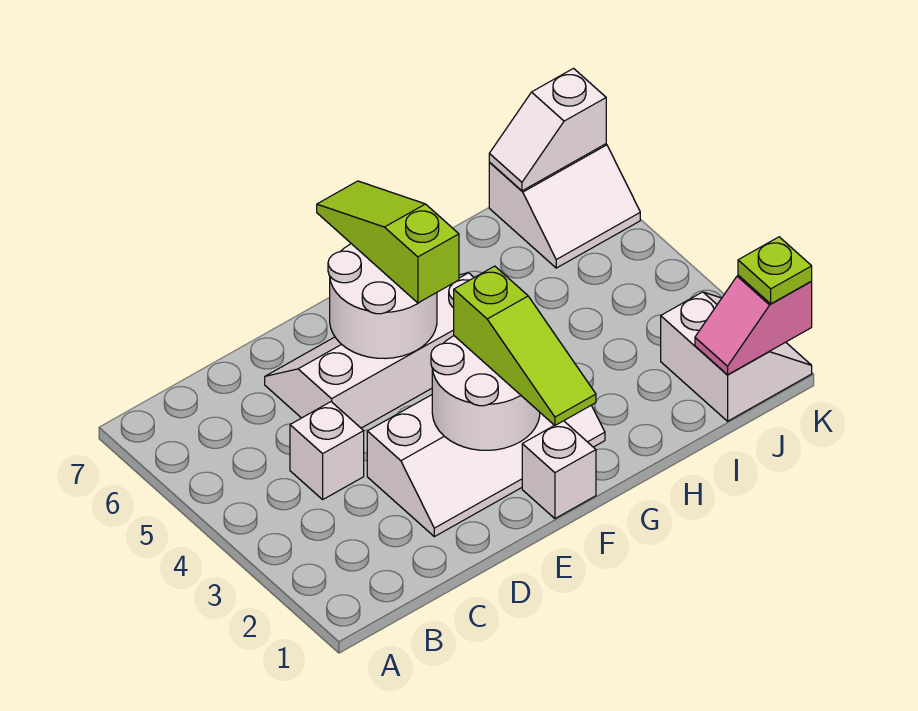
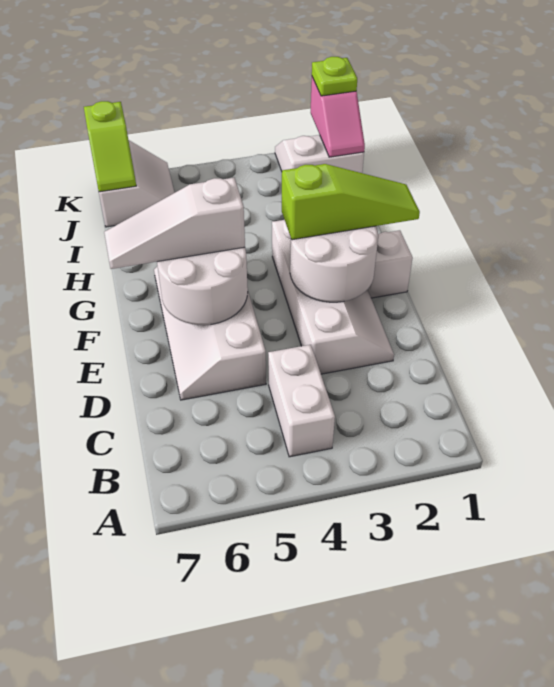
white 1x1 brick [290,402,364,499] -> white 1x2 brick [268,345,335,457]
lime 1x3 slope [317,181,459,303] -> white 1x3 slope [104,178,245,269]
white 1x2 slope [489,69,606,191] -> lime 1x2 slope [84,101,136,192]

